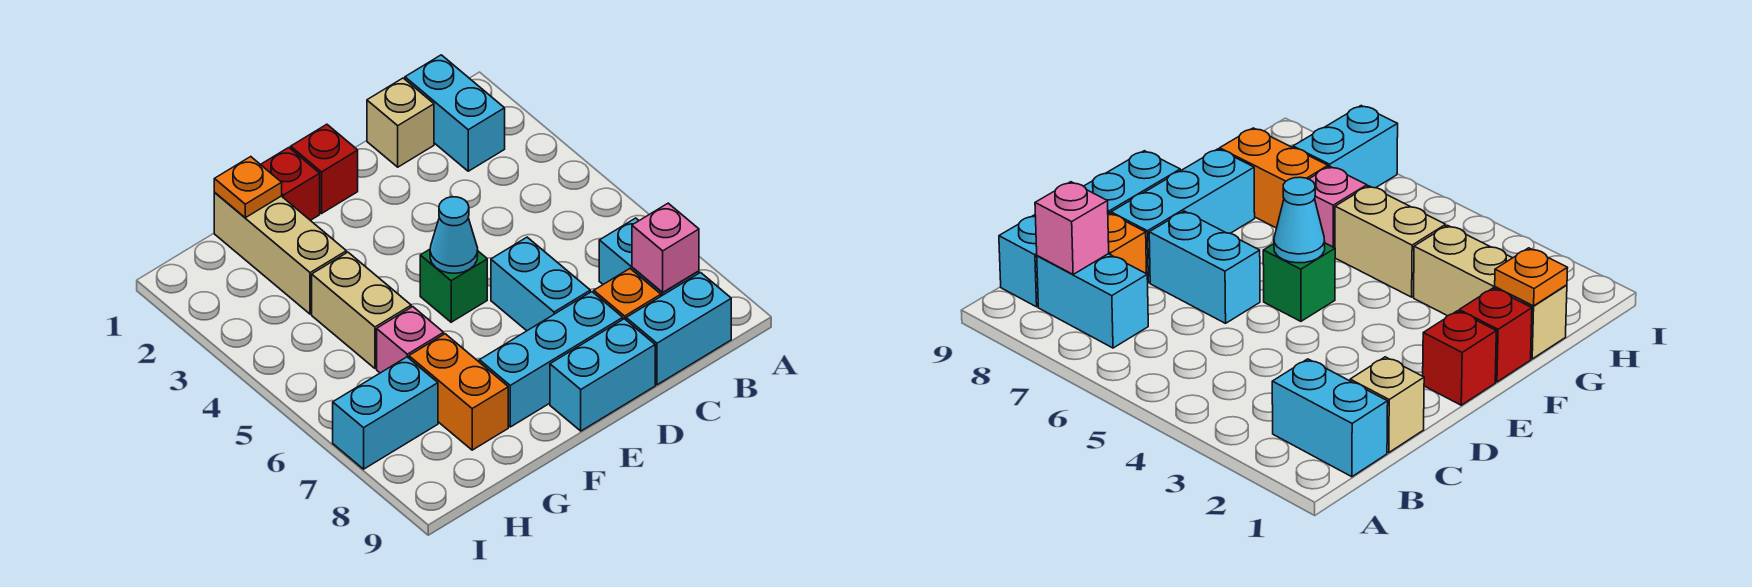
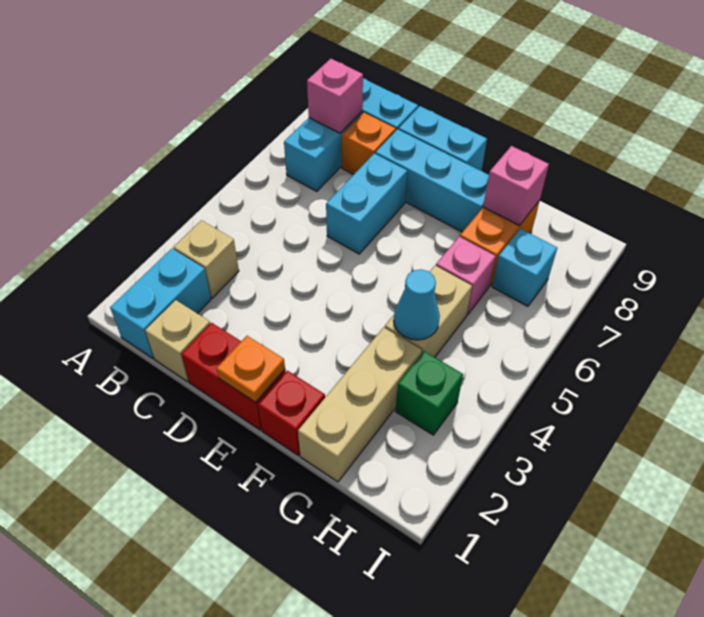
none -> tan 1x1 brick [173,220,239,298]
red 1x1 brick [291,124,358,213] -> red 1x2 brick [181,323,285,430]
green 1x1 brick [420,249,487,322] -> green 1x1 brick moved to [395,351,463,435]
cyan 1x1 cone [430,197,478,273] -> cyan 1x1 cone moved to [394,269,440,340]
orange 1x1 plate [214,157,282,218] -> orange 1x1 plate moved to [217,336,285,402]
none -> pink 1x1 brick [483,146,549,225]
cyan 1x2 brick [333,357,438,469] -> cyan 1x1 brick [492,229,557,306]

